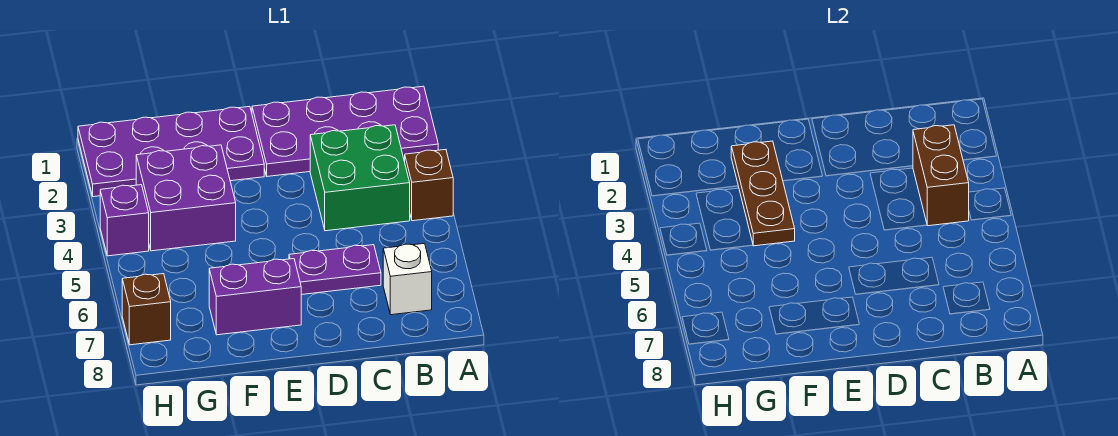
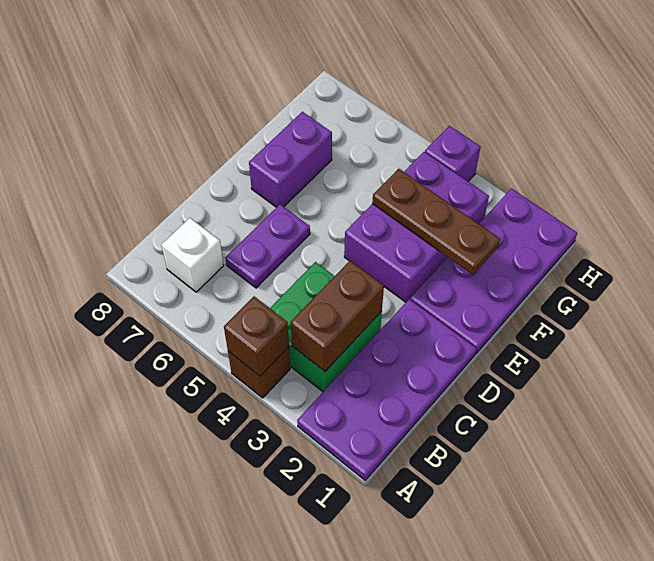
brown 1x2 brick [913,125,969,226] -> brown 1x2 brick turned to [291,261,384,371]
purple 2x2 brick [136,145,236,251] -> purple 2x3 brick [344,152,489,302]
brown 1x1 brick [122,274,171,345] -> brown 1x1 brick moved to [224,297,289,376]

